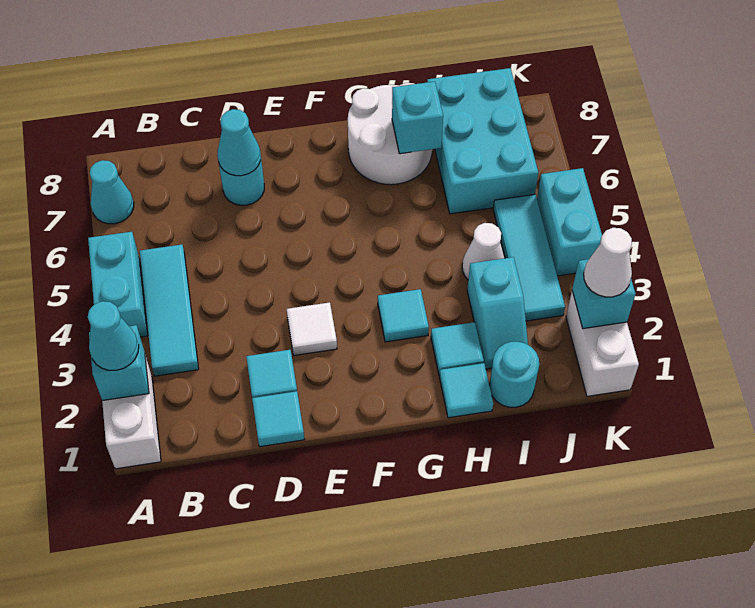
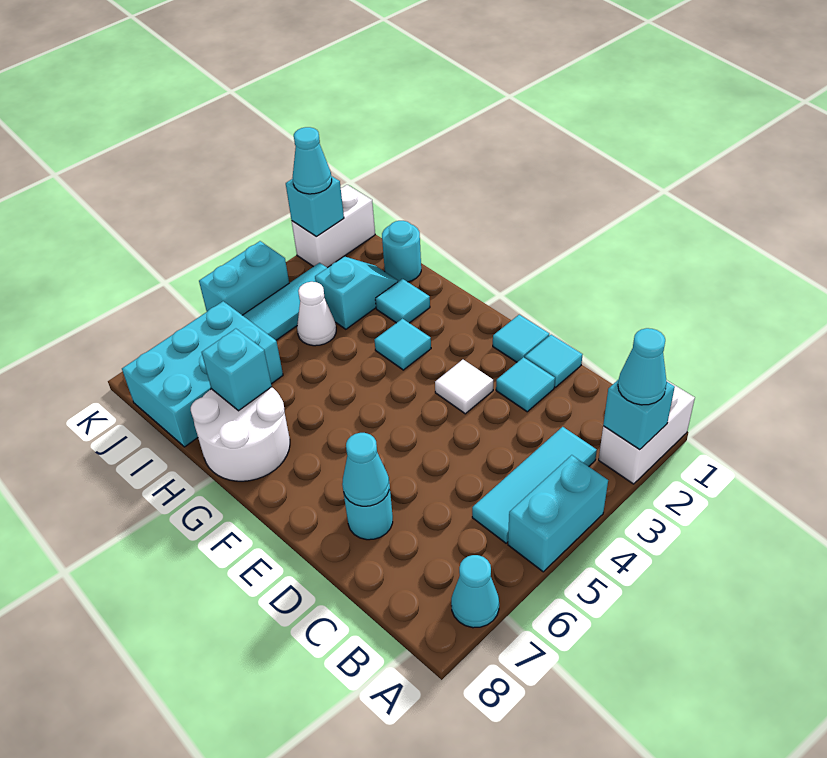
cyan 1x1 tile [440,363,493,418] -> cyan 1x1 tile moved to [493,315,549,362]
white 1x1 cone [584,228,632,297] -> cyan 1x1 cone [292,127,332,194]

